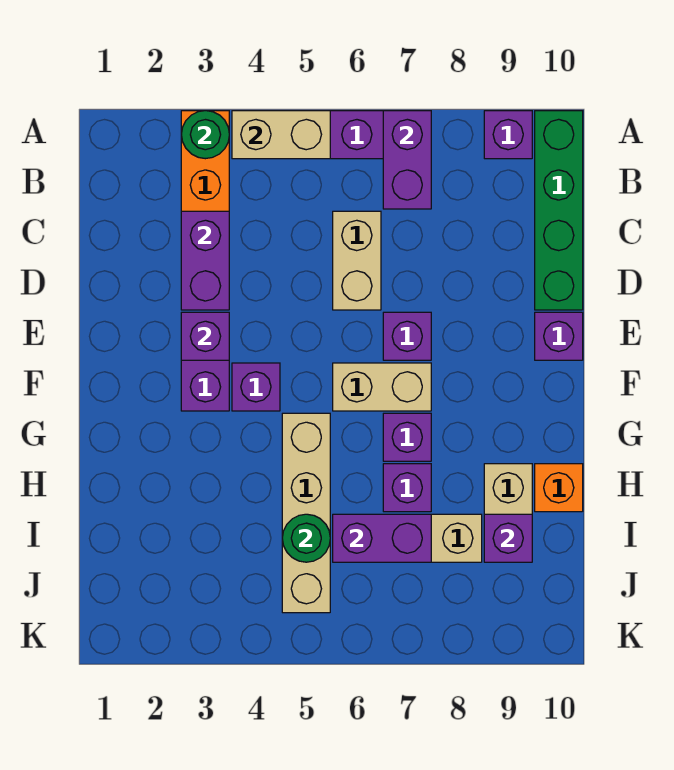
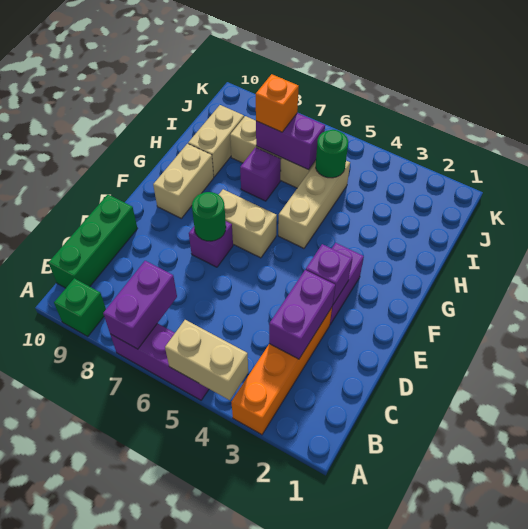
green 1x1 round brick [181,111,229,159] -> green 1x1 round brick moved to [192,192,226,241]
purple 1x1 brick [484,111,532,159] -> green 1x1 brick [54,278,106,336]
green 1x4 brick [535,111,583,310] -> green 1x3 brick [49,194,137,288]
tan 1x2 brick [333,211,381,310] -> tan 1x2 brick moved to [153,144,214,218]
purple 1x1 brick [535,312,583,360] -> none
purple 1x1 brick [232,363,280,411] -> none
tan 1x4 brick [282,413,330,613] -> tan 1x3 brick [278,161,350,248]
purple 1x1 brick [383,413,431,461] -> none
orange 1x1 brick [535,464,583,512] -> orange 1x1 brick moved to [256,74,299,132]
purple 1x1 brick [484,514,532,562] -> none

